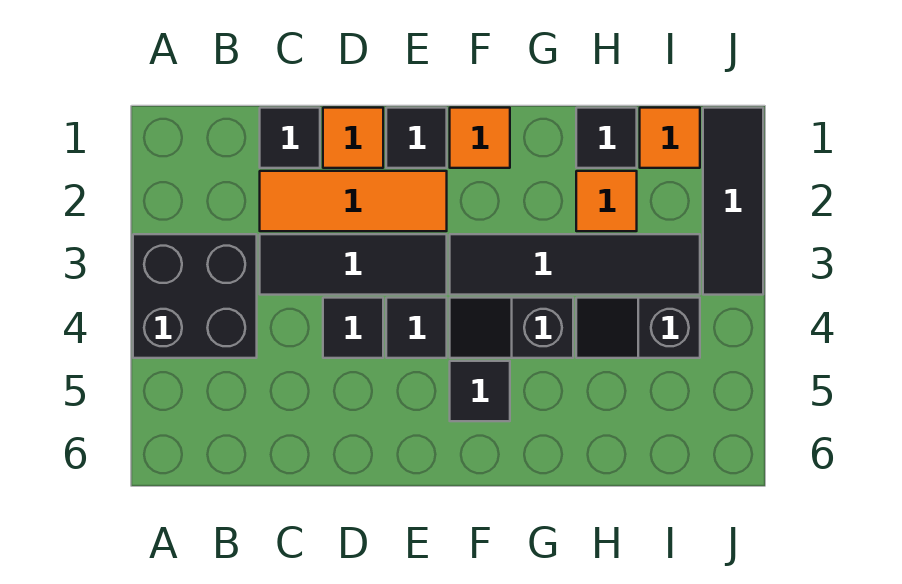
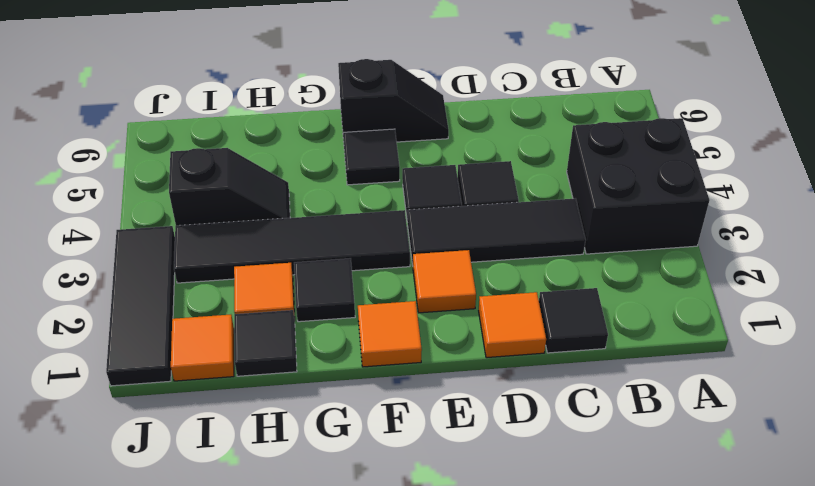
orange 1x3 tile [260,171,447,231] -> orange 1x1 tile [413,250,476,313]
black 1x1 tile [386,108,447,168] -> black 1x1 tile moved to [294,258,355,322]
black 1x2 slope [450,298,573,358] -> black 1x2 slope moved to [338,59,449,142]

